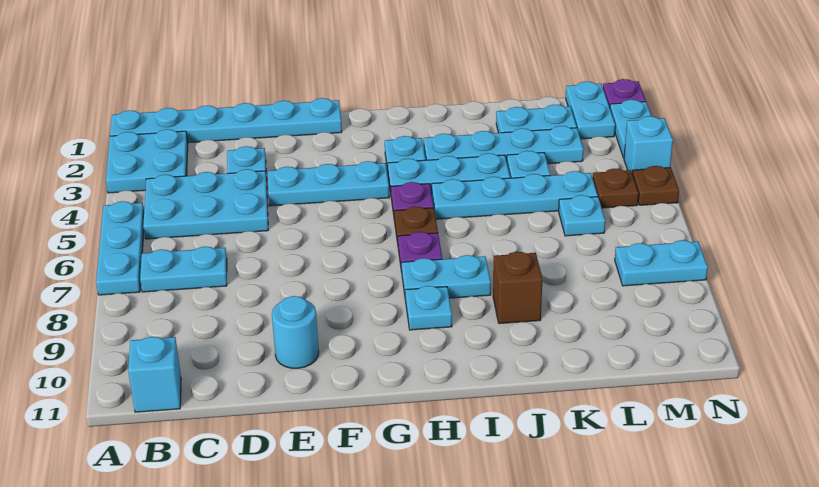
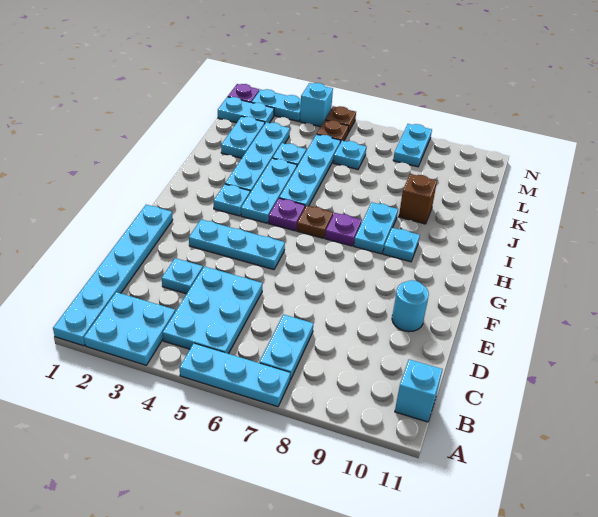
cyan 1x3 plate [268,161,389,206] -> cyan 1x3 plate turned to [189,219,285,270]

